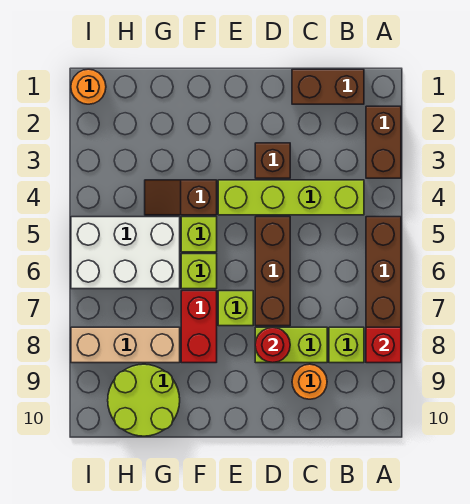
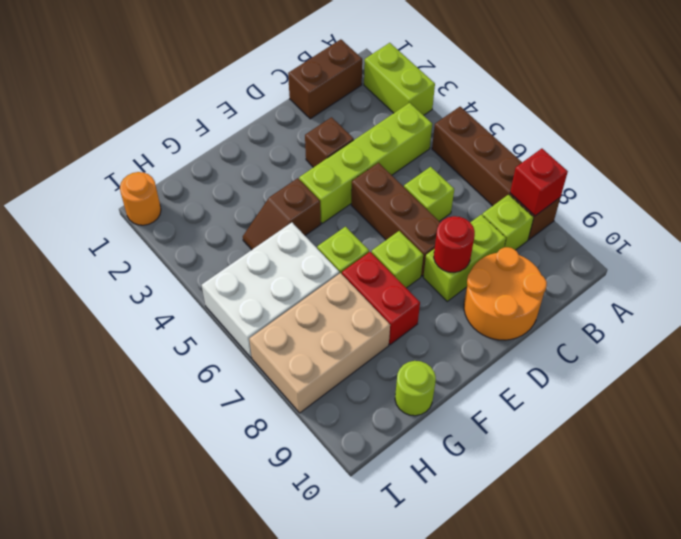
brown 1x2 brick [366,106,401,178] -> lime 1x2 brick [364,43,435,115]
orange 1x1 round brick [292,364,327,399] -> orange 2x2 round brick [464,247,547,340]
lime 1x1 brick [181,217,217,252] -> lime 1x1 brick moved to [404,167,454,221]
tan 1x3 brick [71,327,180,363] -> tan 2x3 brick [249,273,390,413]
lime 2x2 round brick [108,364,180,436] -> lime 1x1 round brick [395,361,436,416]

